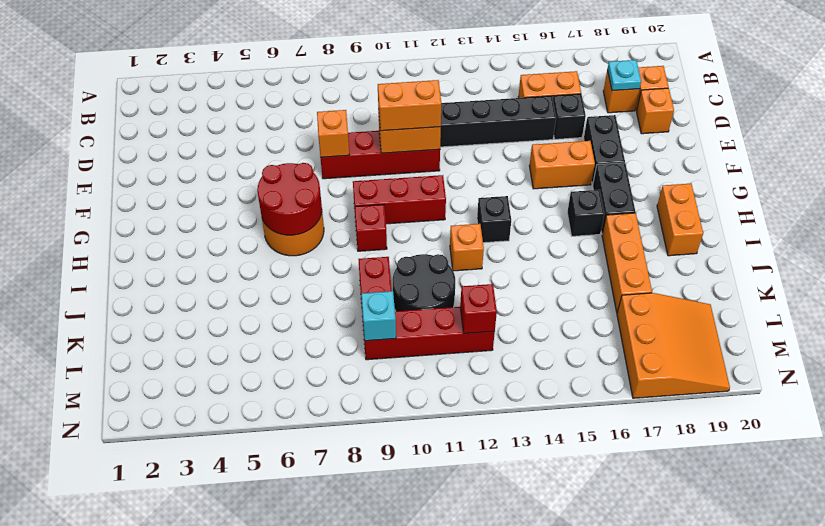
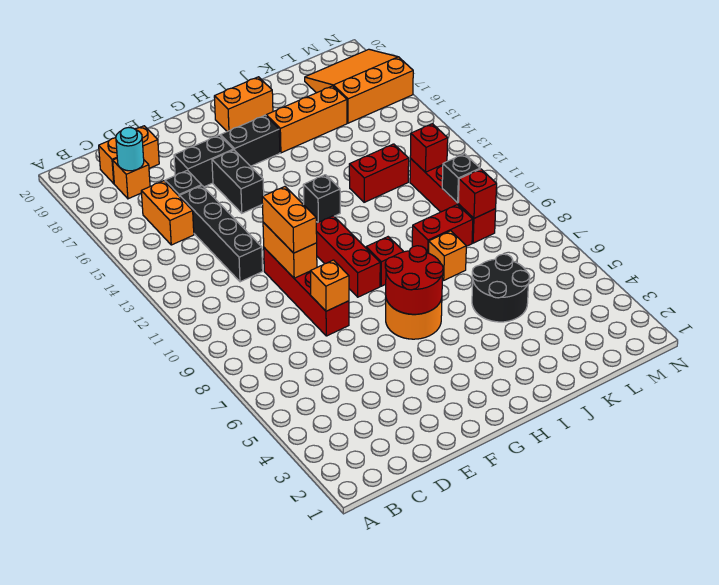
cyan 1x1 plate [607,60,641,91] -> cyan 1x1 round brick [116,127,144,171]
orange 1x2 brick [530,141,595,189] -> black 1x2 brick [212,150,264,213]
black 1x1 brick [567,190,605,236] -> black 1x1 brick moved to [442,154,480,203]
orange 1x1 brick [450,224,484,271] -> orange 1x1 brick moved to [429,231,466,280]
black 2x2 round brick [393,254,455,311] -> black 2x2 round brick moved to [472,254,530,322]
none -> red 1x2 brick [349,144,409,202]
cyan 1x1 brick [361,291,396,341] -> red 1x1 brick [458,169,497,218]

